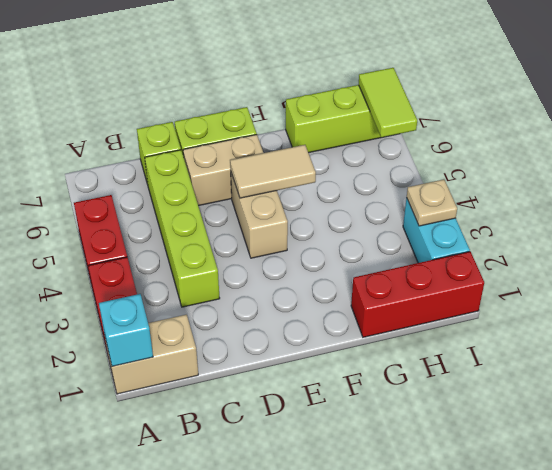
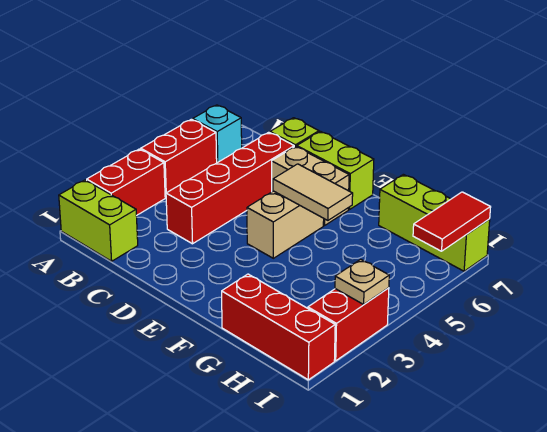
tan 1x2 brick [105,315,198,394] -> lime 1x2 brick [59,180,138,261]
cyan 1x1 brick [99,294,153,366] -> cyan 1x1 brick moved to [193,105,242,163]
lime 1x4 brick [145,150,220,307] -> red 1x4 brick [166,132,294,244]
cyan 1x2 brick [403,198,470,263] -> red 1x2 brick [308,288,389,361]
lime 1x2 tile [359,68,417,138] -> red 1x2 tile [413,192,491,251]

